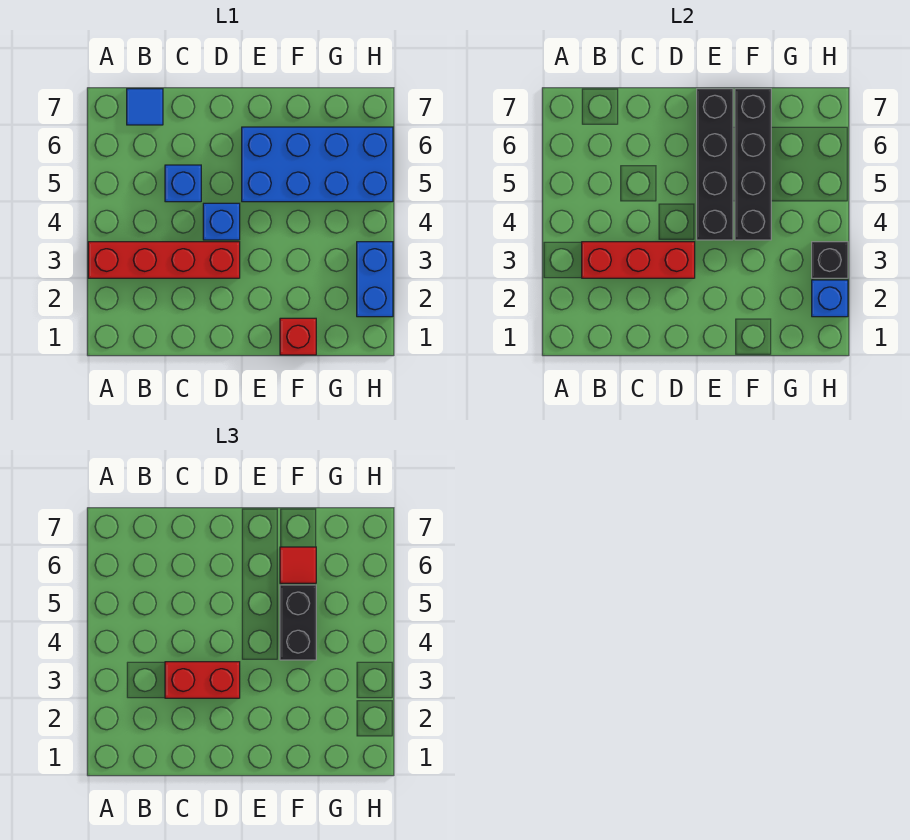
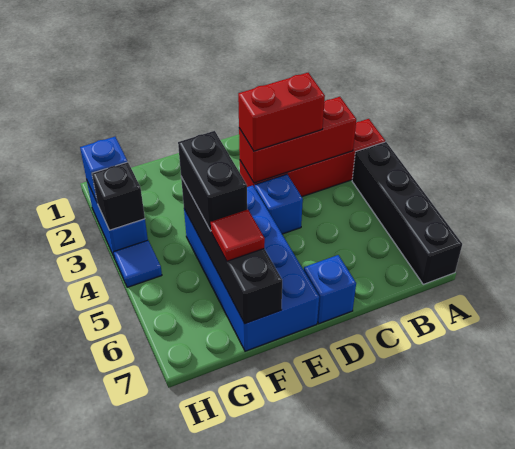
blue 1x1 tile [127,89,163,125] -> blue 1x1 tile moved to [114,240,162,287]
blue 1x1 brick [165,165,201,202] -> blue 1x1 brick moved to [304,255,356,324]
black 1x4 brick [697,89,733,240] -> black 1x4 brick moved to [352,142,462,284]
blue 2x4 brick [242,127,393,202] -> blue 2x4 brick turned to [184,185,319,351]
red 1x1 brick [280,318,316,355] -> none

